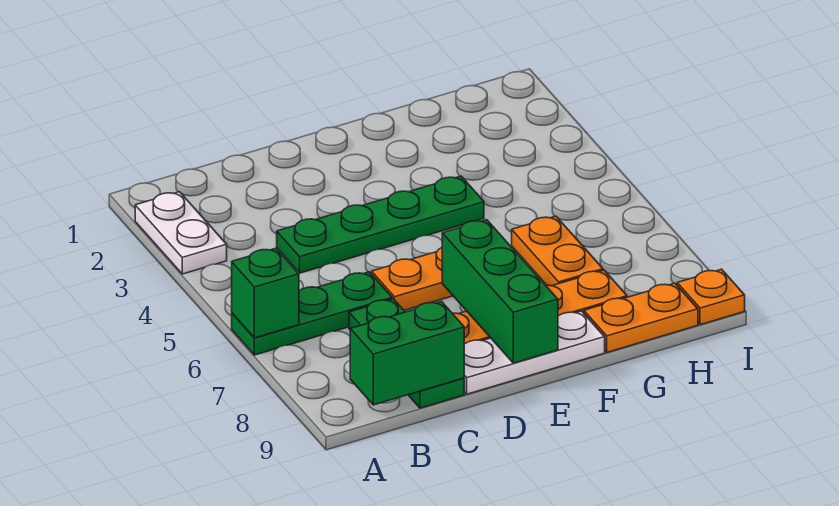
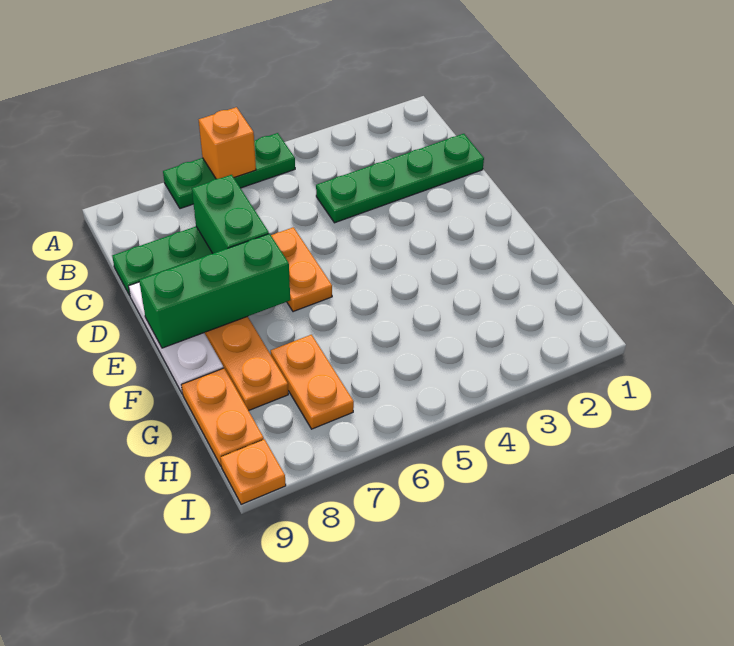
white 1x2 plate [135,192,227,274] -> none
green 1x3 plate [232,272,392,355] -> green 1x3 plate turned to [163,133,295,209]
green 1x1 brick [232,248,299,338] -> orange 1x1 brick [199,107,256,179]
green 1x2 brick [350,301,464,405] -> green 1x2 brick moved to [192,175,269,253]
green 1x4 plate [277,176,484,273] -> green 1x4 plate turned to [316,134,484,223]
orange 1x2 plate [512,216,603,286] -> orange 1x2 plate turned to [271,335,354,429]

